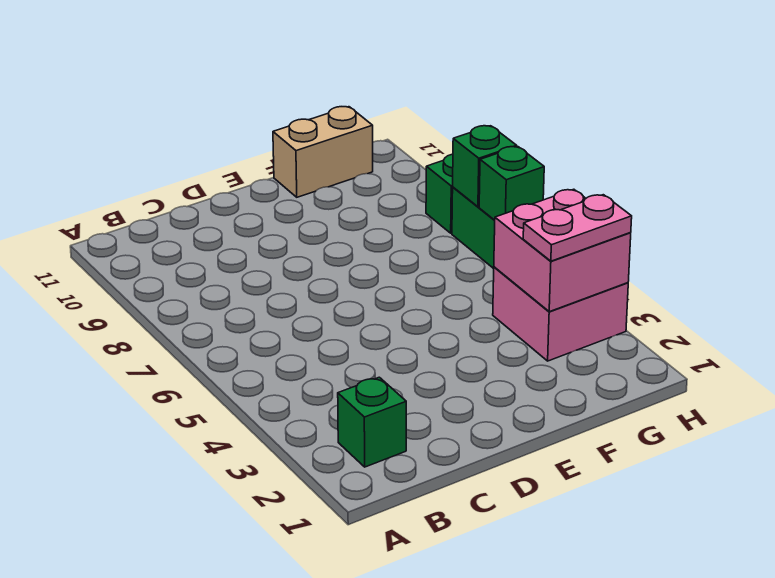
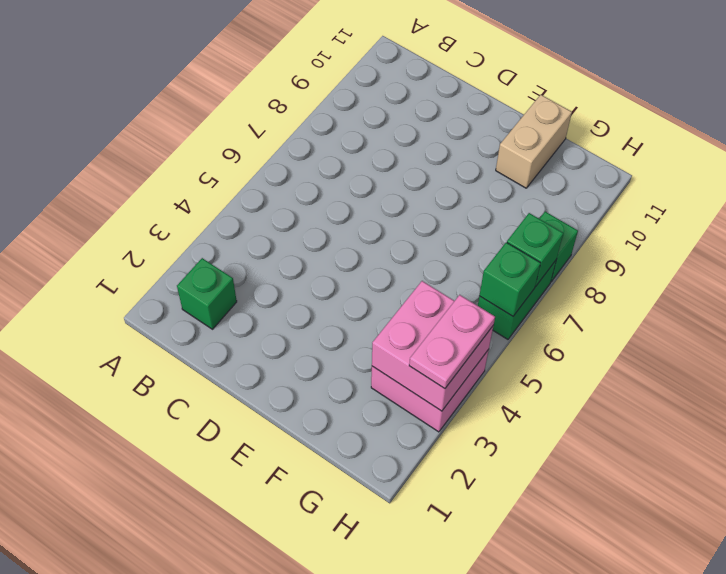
tan 1x2 brick [273,107,373,197] -> tan 1x2 brick turned to [496,95,572,188]
pink 1x2 plate [523,195,632,261] -> pink 1x2 plate turned to [409,295,495,389]

